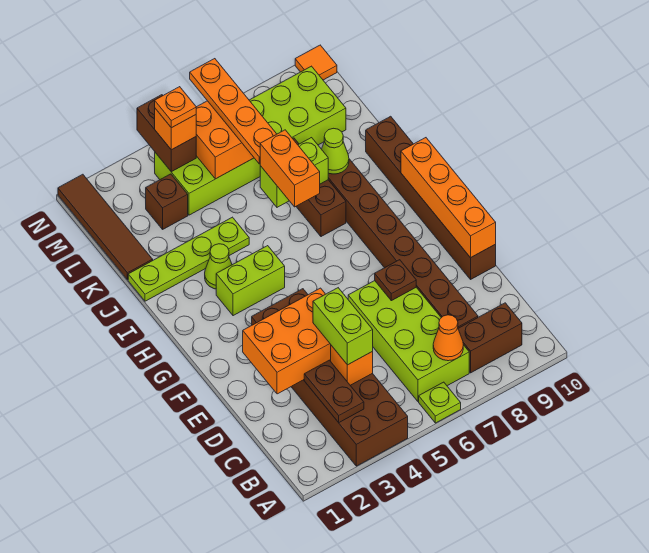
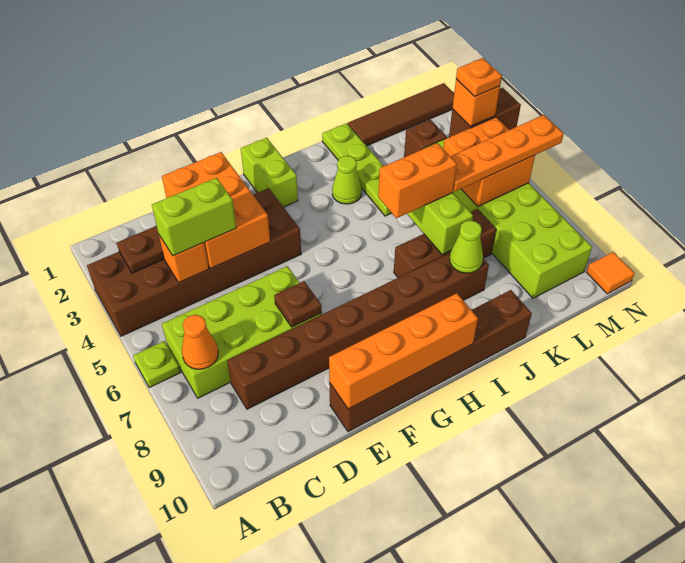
brown 1x2 brick [458,303,522,373] -> none
lime 1x2 brick [216,246,285,316] -> lime 1x2 brick moved to [241,138,298,207]

